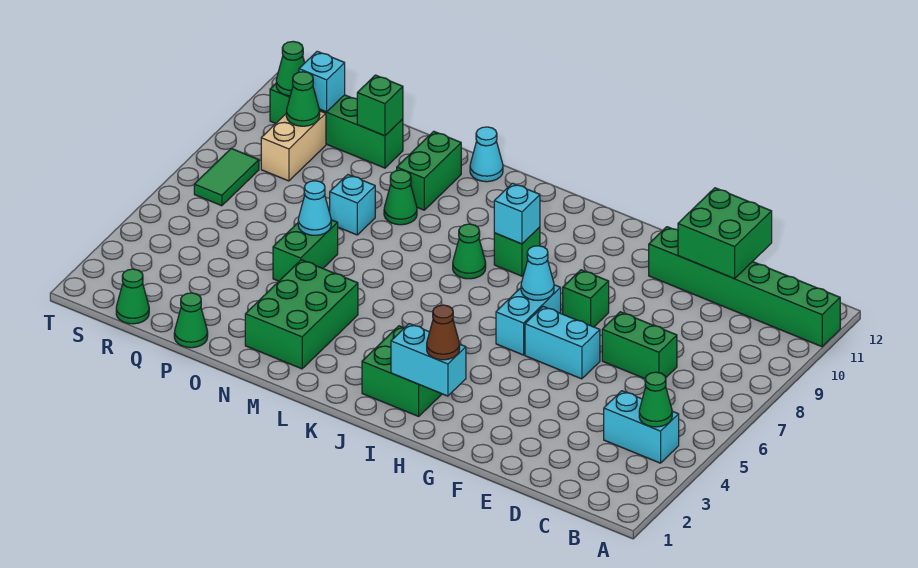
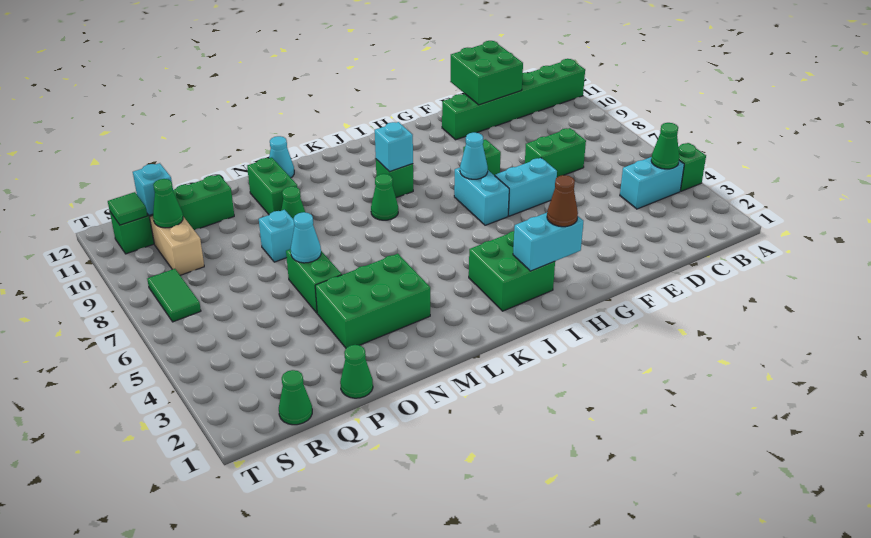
green 2x3 brick [245,260,358,369] -> green 2x3 brick turned to [315,254,430,348]
green 1x1 brick [357,75,403,136] -> green 1x1 brick moved to [678,143,706,191]
green 1x1 cone [276,41,305,96] -> green 1x1 tile [108,192,147,225]

